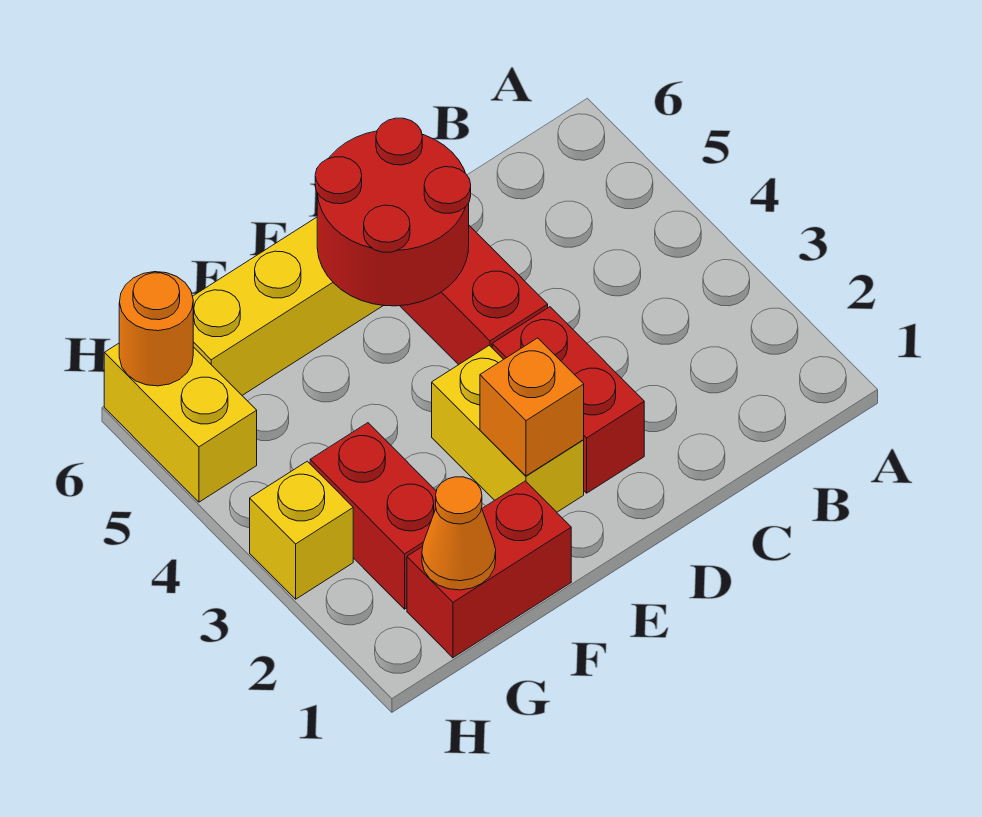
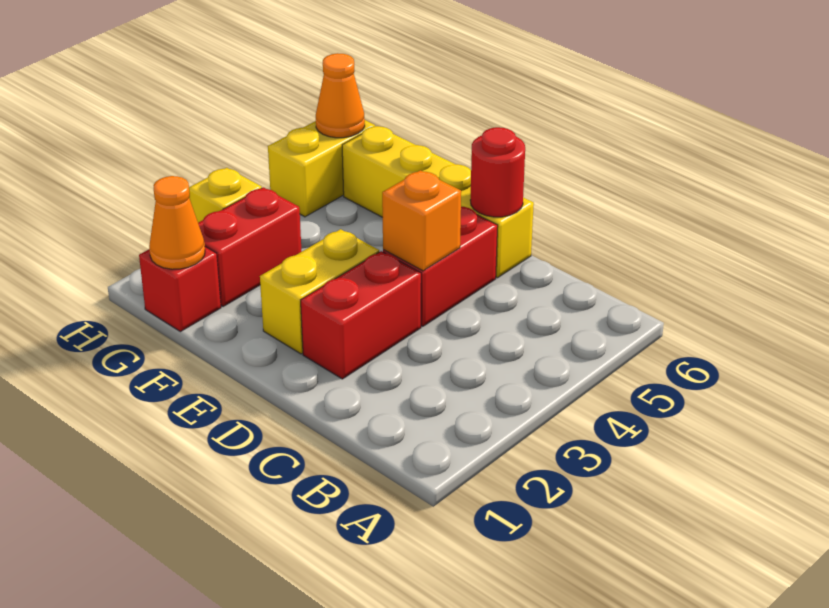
red 2x2 round brick [315,118,471,306] -> red 1x1 round brick [470,127,525,217]
orange 1x1 brick [480,338,584,476] -> orange 1x1 brick moved to [382,170,461,271]
red 1x2 brick [407,481,571,658] -> red 1x1 brick [139,247,221,332]
orange 1x1 round brick [119,272,193,386] -> orange 1x1 cone [316,53,365,138]

